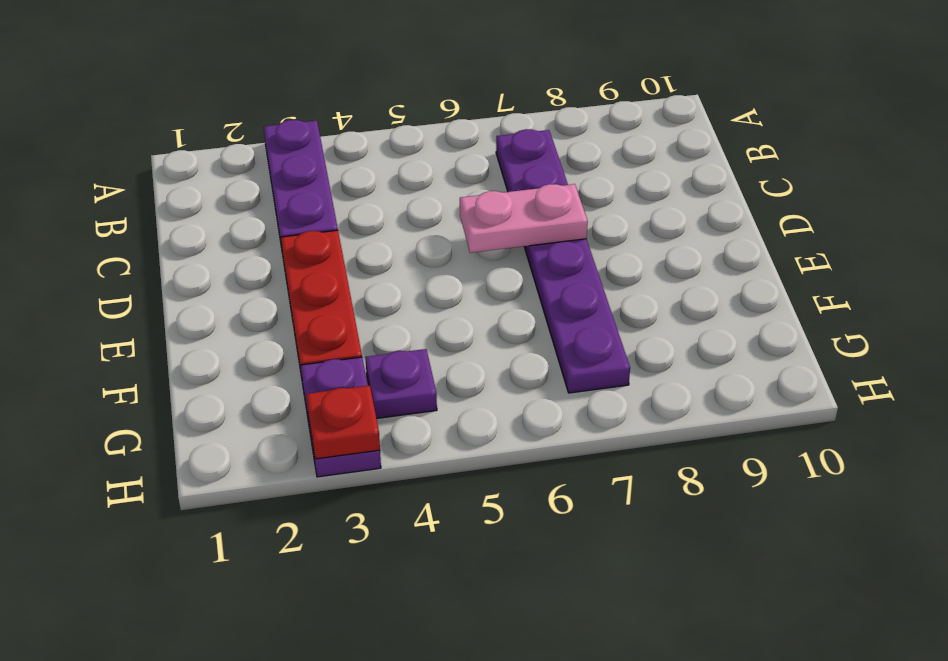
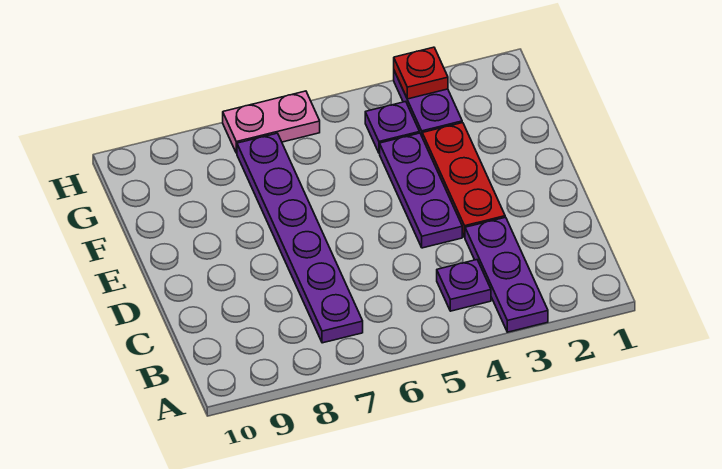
none -> purple 1x1 plate [437,260,491,311]
none -> purple 1x3 plate [380,133,462,248]
pink 1x2 plate [460,184,588,253] -> pink 1x2 plate moved to [223,91,320,153]

